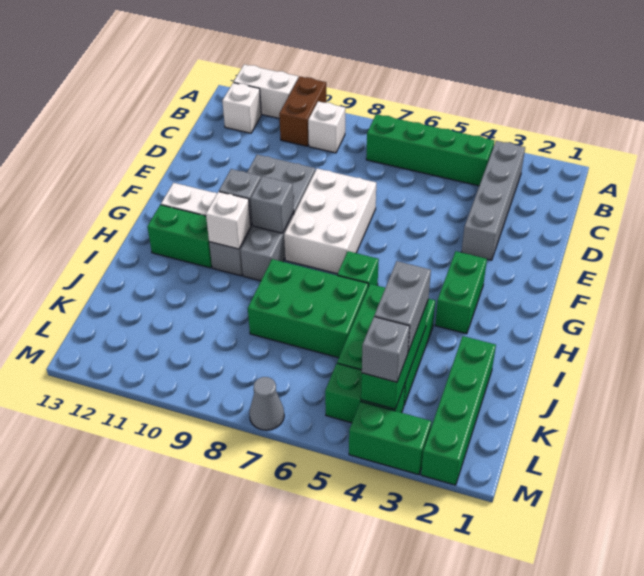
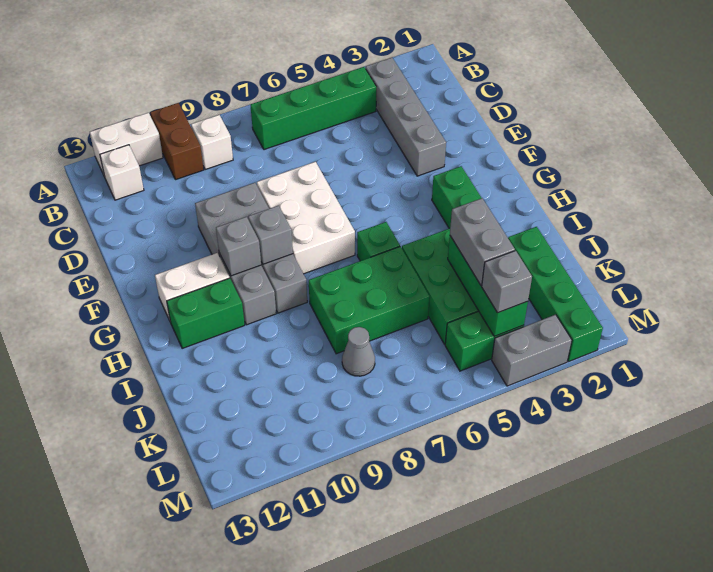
white 1x1 brick [206,192,251,249] -> none
green 1x2 brick [349,402,431,475] -> grey 1x2 brick [492,315,572,386]
grey 1x1 cone [249,377,284,430] -> grey 1x1 cone moved to [342,327,375,376]

